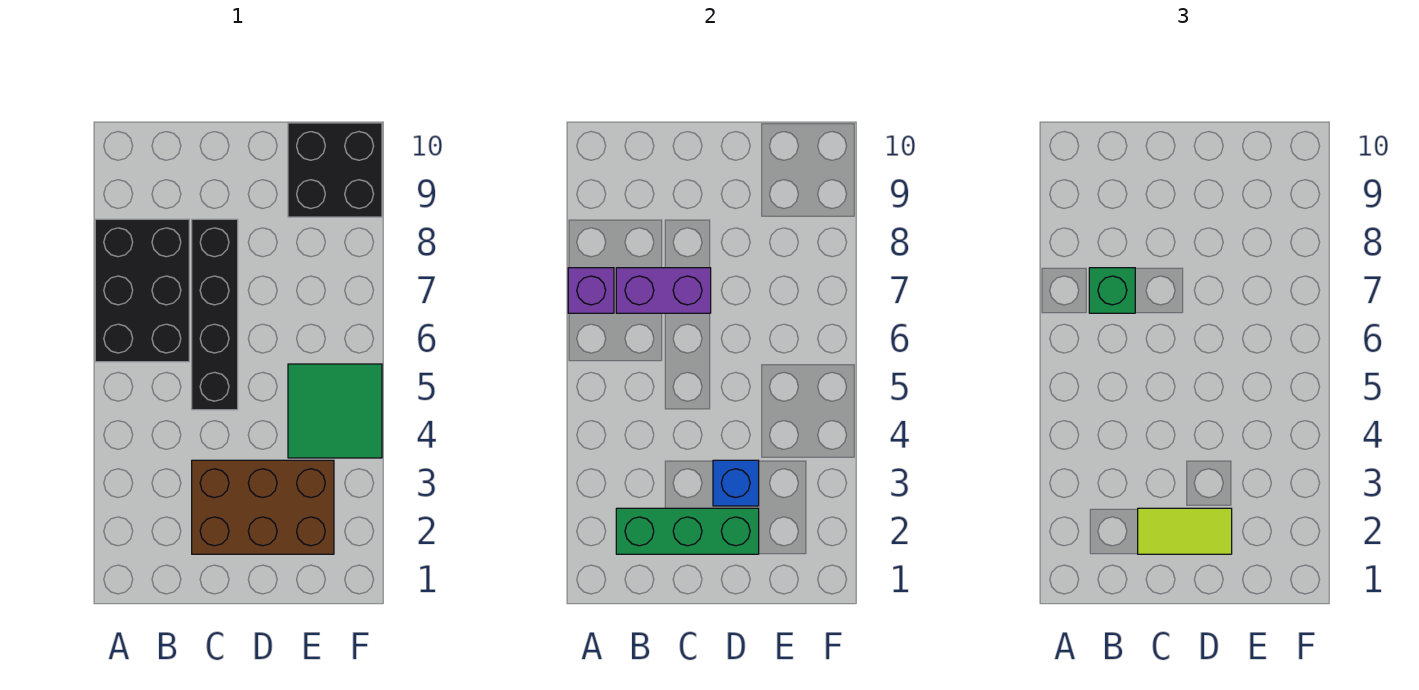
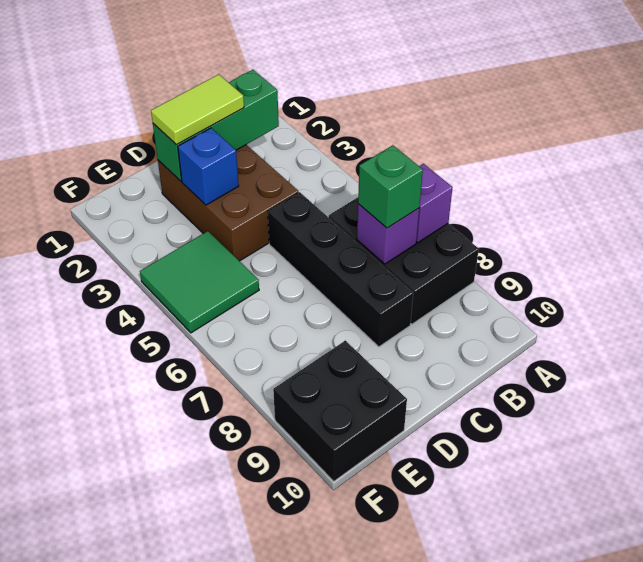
purple 1x2 brick [616,268,711,313] -> purple 1x1 brick [357,204,419,264]
brown 2x3 brick [192,460,334,554] -> brown 2x3 brick turned to [158,145,298,261]

